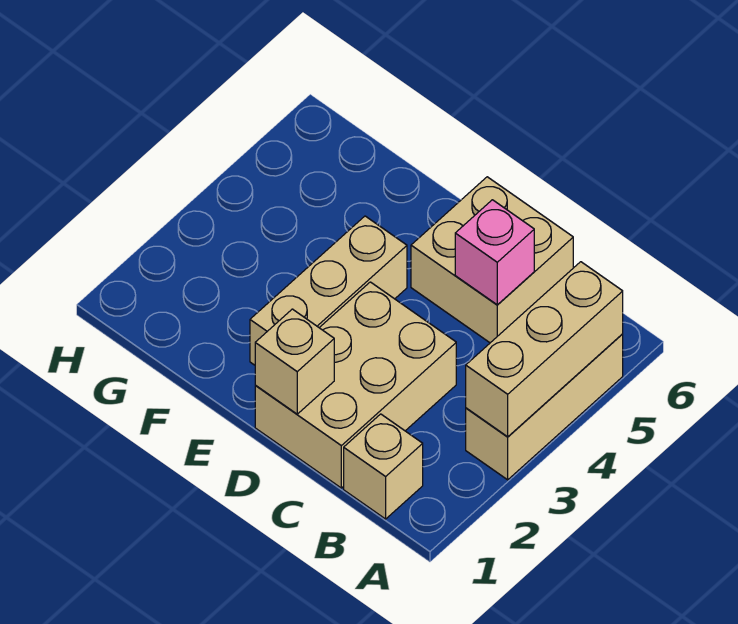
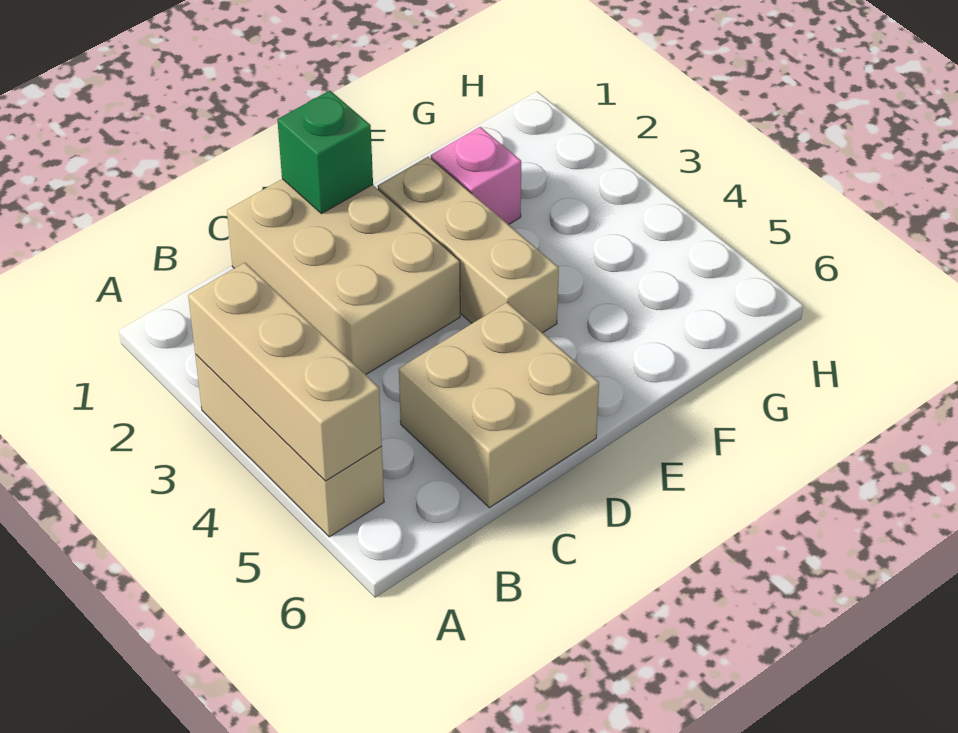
tan 1x1 brick [344,414,423,519] -> none
pink 1x1 brick [455,200,534,305] -> pink 1x1 brick moved to [431,127,521,225]
tan 1x1 brick [255,309,334,414] -> green 1x1 brick [277,91,373,214]

